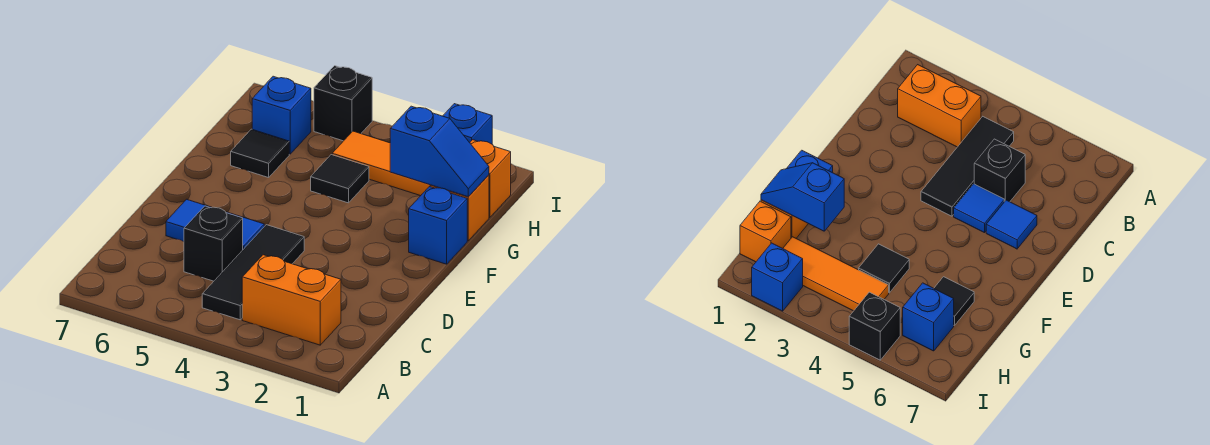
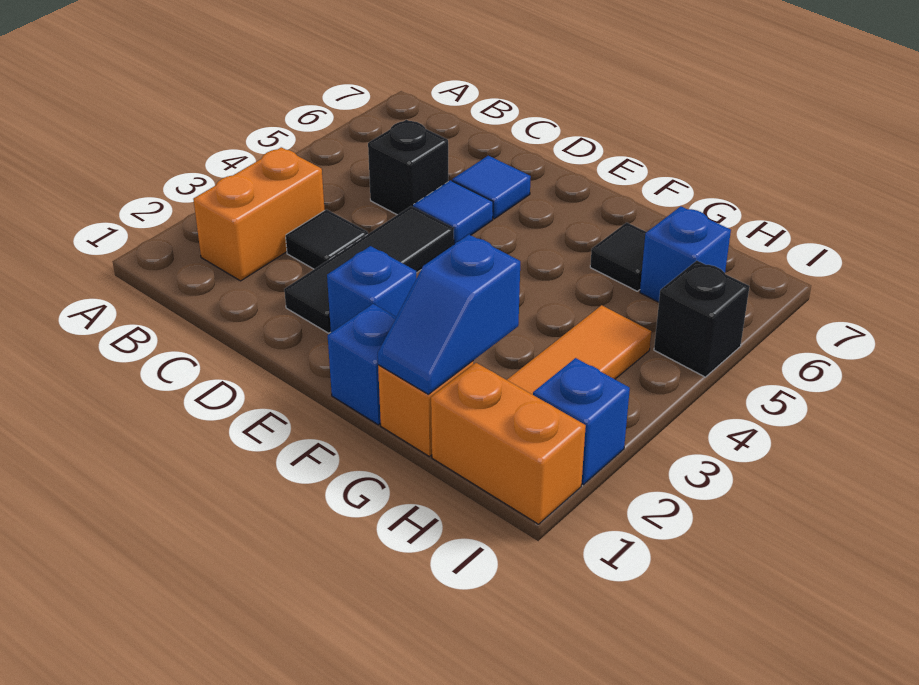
black 1x3 tile [202,225,304,320] -> black 1x3 tile turned to [284,206,454,333]
none -> blue 1x1 brick [327,246,416,332]
black 1x1 tile [311,155,369,203] -> black 1x1 tile moved to [286,210,368,269]
orange 1x1 brick [470,140,511,217] -> orange 1x2 brick [431,363,586,524]

